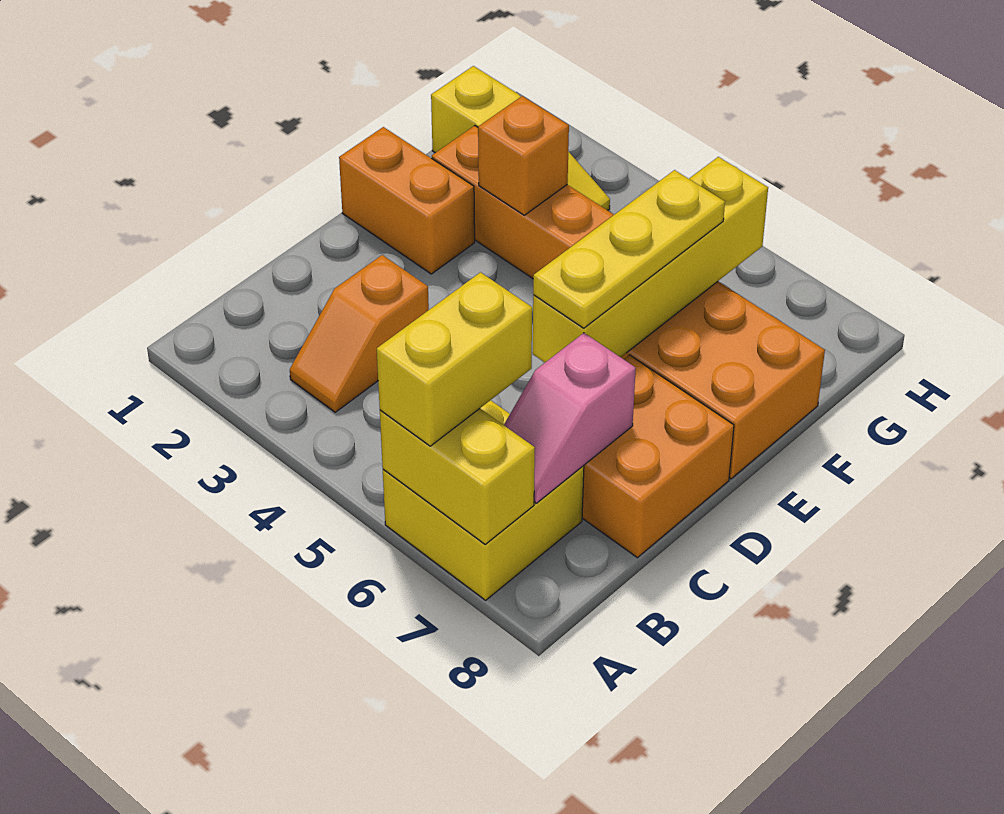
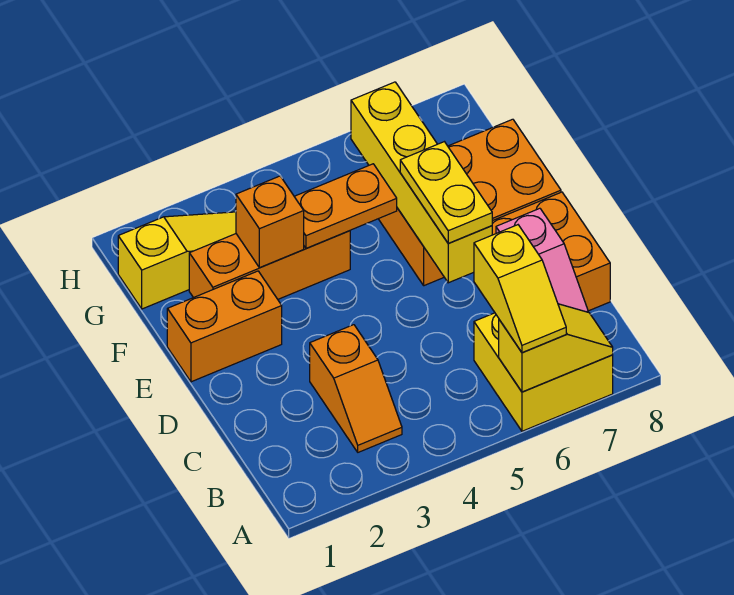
yellow 1x2 brick [380,409,535,544] -> yellow 1x2 slope [499,304,613,392]
yellow 1x2 brick [377,272,532,446] -> yellow 1x2 slope [474,225,566,353]
yellow 1x3 plate [533,170,725,328] -> yellow 1x2 plate [400,142,492,243]
none -> orange 1x2 plate [294,164,397,248]

